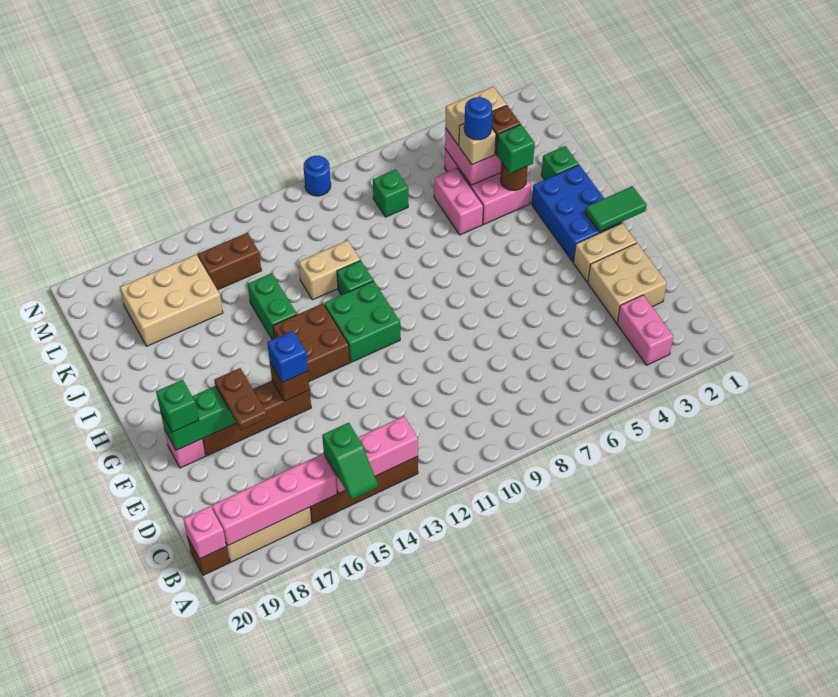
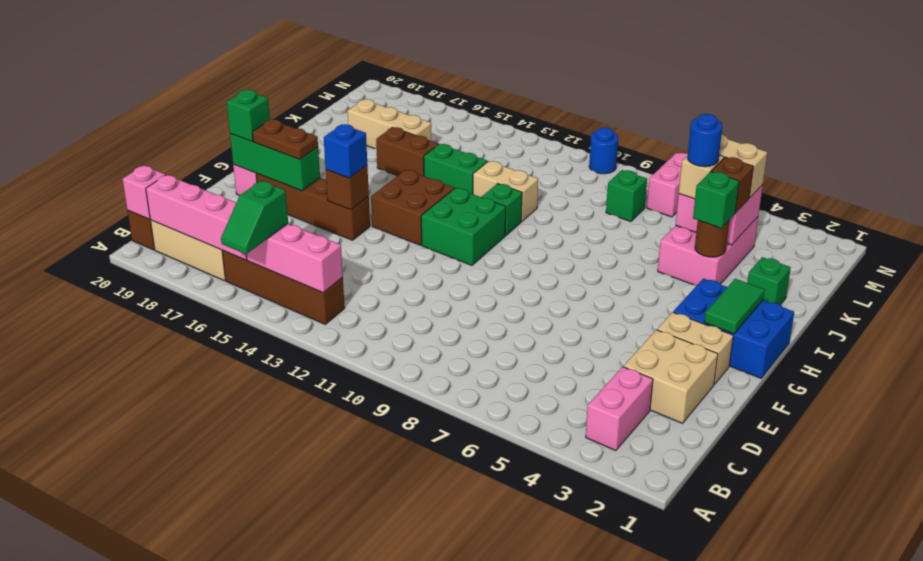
brown 1x2 plate [214,368,267,430] -> brown 1x2 plate turned to [252,119,318,159]
green 1x2 tile [585,186,647,232] -> green 1x2 tile turned to [704,279,764,334]
blue 2x3 brick [532,165,622,262] -> blue 2x3 brick turned to [673,279,794,378]
green 1x2 brick [248,273,297,340] -> green 1x2 brick turned to [424,144,488,194]
pink 1x2 brick [434,168,483,235] -> pink 1x2 brick moved to [647,153,688,217]
tan 2x3 brick [120,255,223,346] -> tan 1x3 brick [348,99,431,149]
brown 1x2 brick [198,233,261,290] -> brown 1x2 brick moved to [376,127,439,176]

